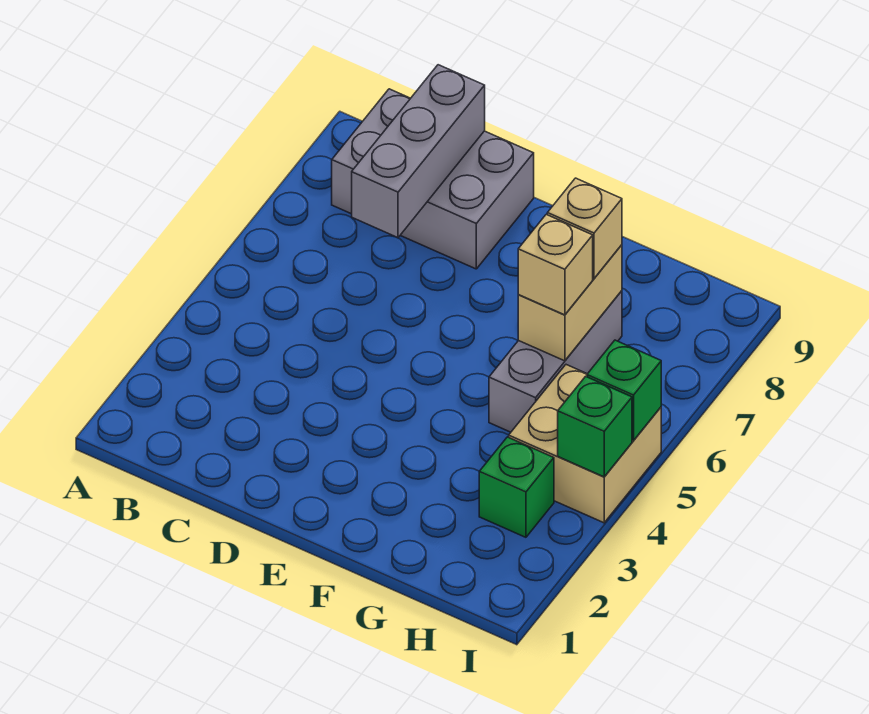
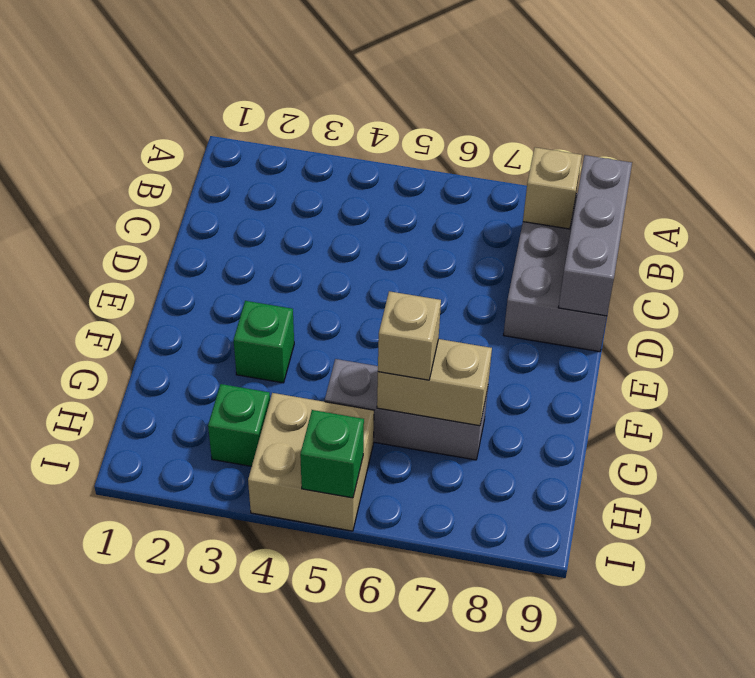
grey 1x3 brick [352,65,485,238] -> grey 1x3 brick turned to [558,155,632,316]
tan 1x1 brick [547,178,622,278] -> tan 1x1 brick moved to [523,147,582,229]
green 1x1 brick [558,376,632,477] -> green 1x1 brick moved to [234,301,294,383]

